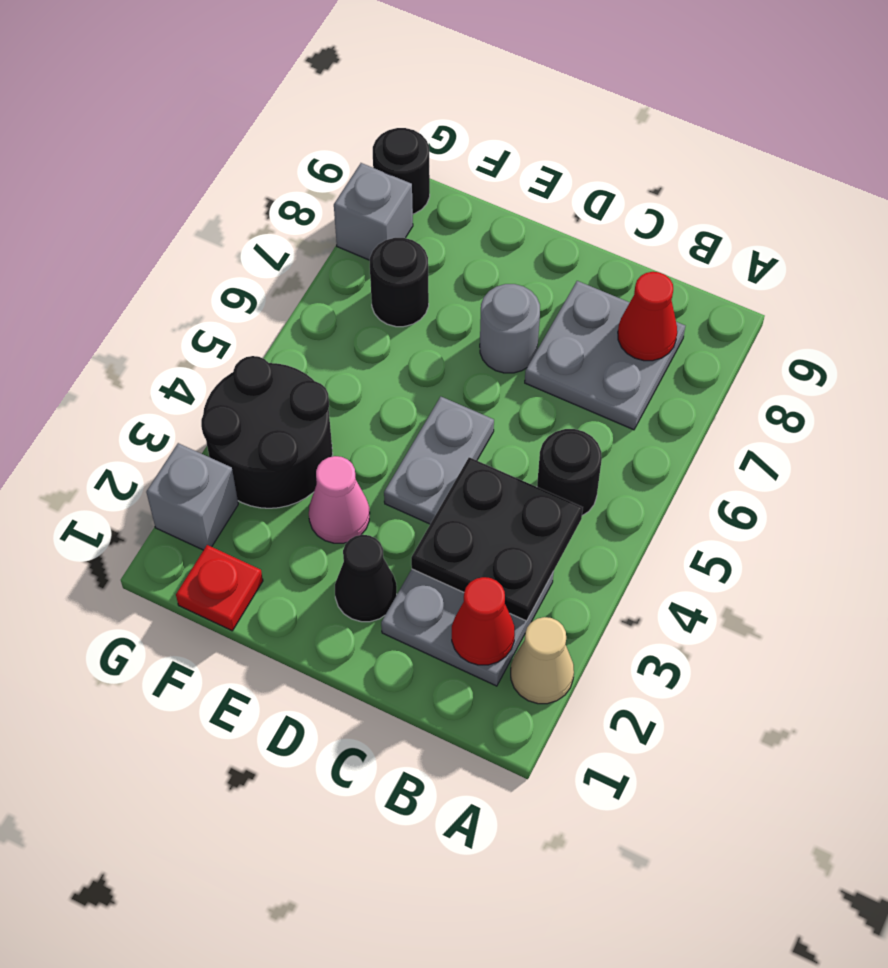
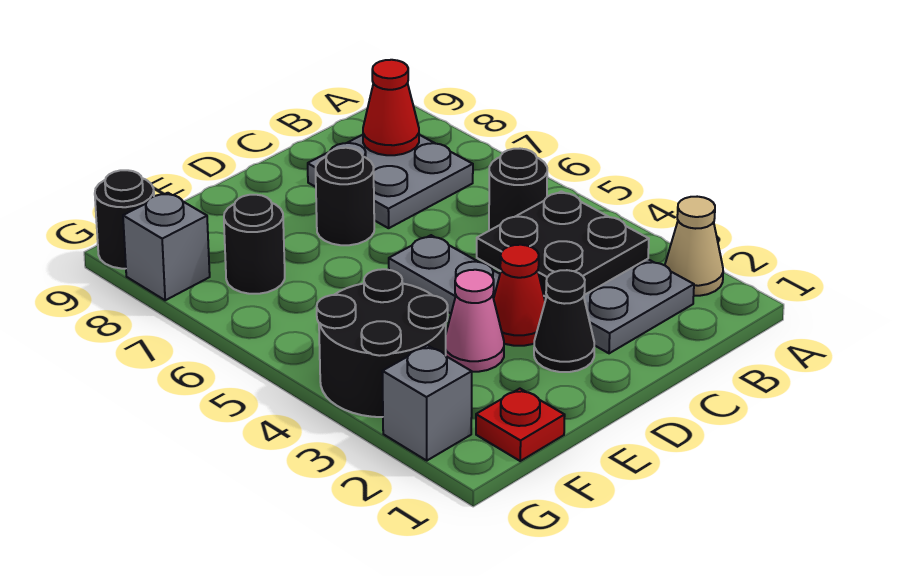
red 1x1 cone [452,577,515,665] -> red 1x1 cone moved to [494,245,545,346]
grey 1x1 round brick [480,284,540,373] -> black 1x1 round brick [316,148,374,245]

